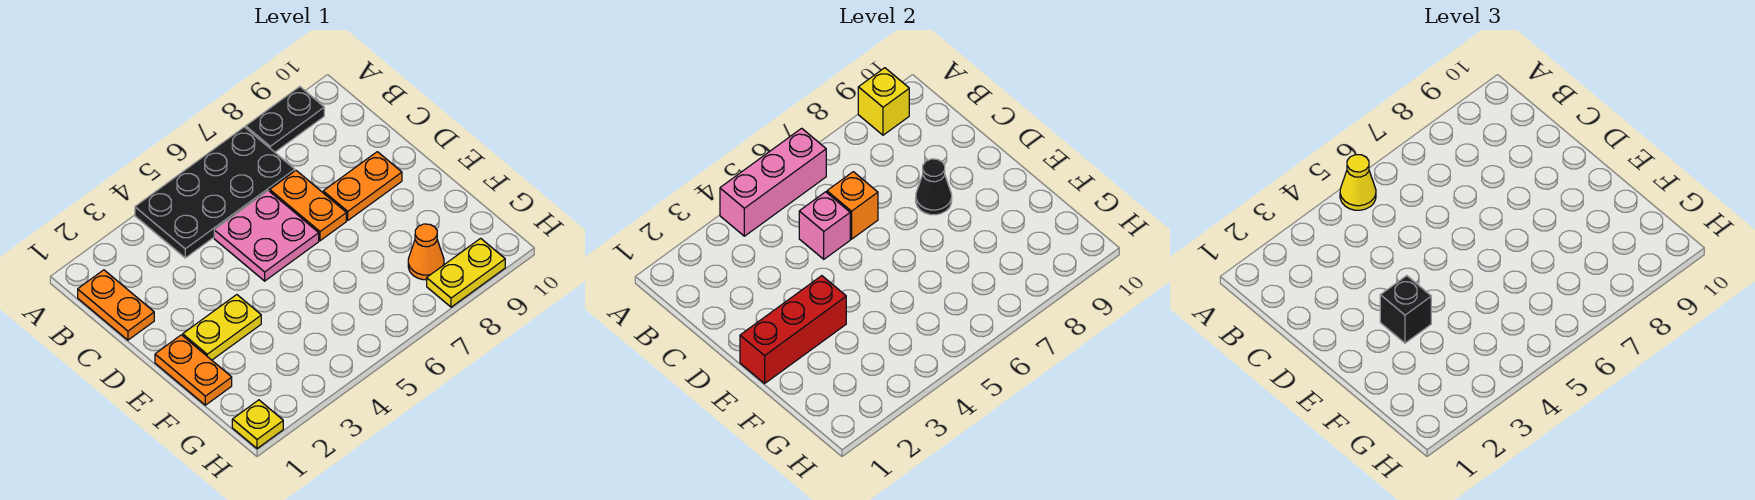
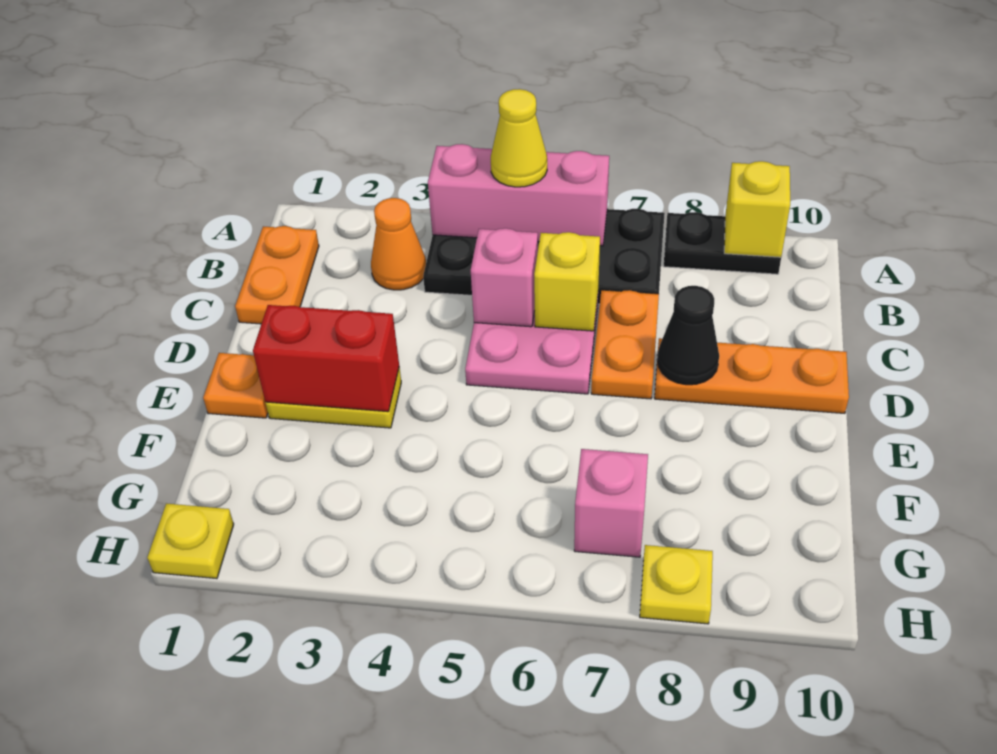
orange 1x1 brick [827,172,878,239] -> yellow 1x1 brick [534,232,600,331]
orange 1x2 plate [323,152,402,220] -> orange 1x3 plate [655,338,849,413]
orange 1x2 plate [155,335,232,405] -> orange 1x1 plate [203,353,268,418]
red 1x3 brick [740,276,846,383] -> red 1x2 brick [253,305,399,412]
black 1x1 brick [1380,276,1431,343] -> none
none -> pink 1x1 brick [574,449,648,557]
orange 1x1 cone [408,224,444,280] -> orange 1x1 cone moved to [371,198,426,290]
yellow 1x2 plate [427,238,505,307] -> yellow 1x1 plate [640,545,713,624]

